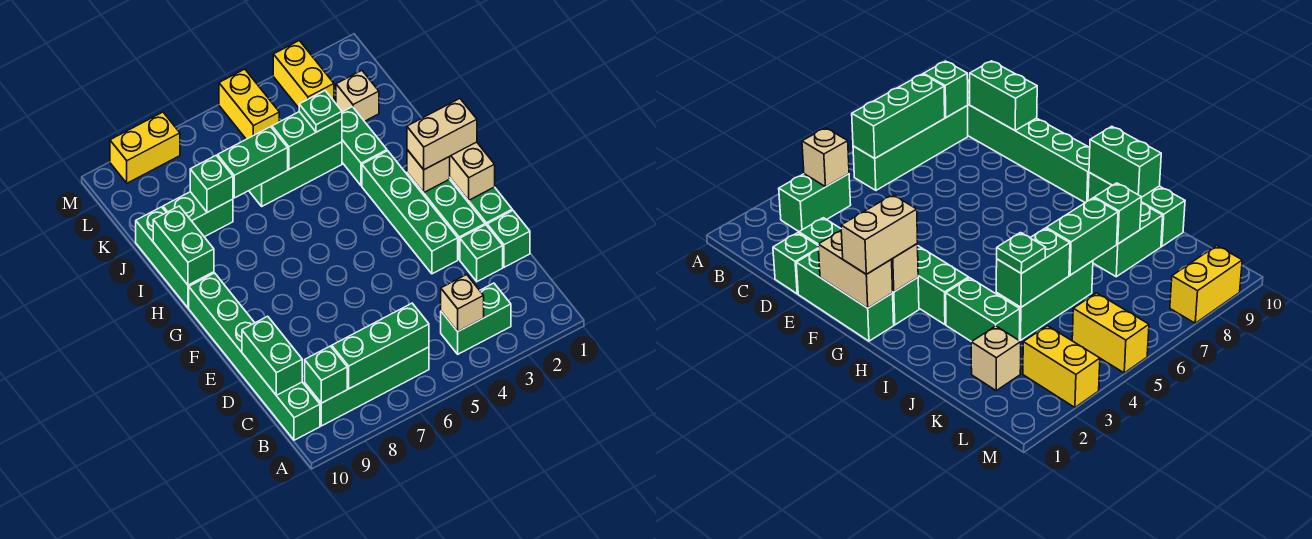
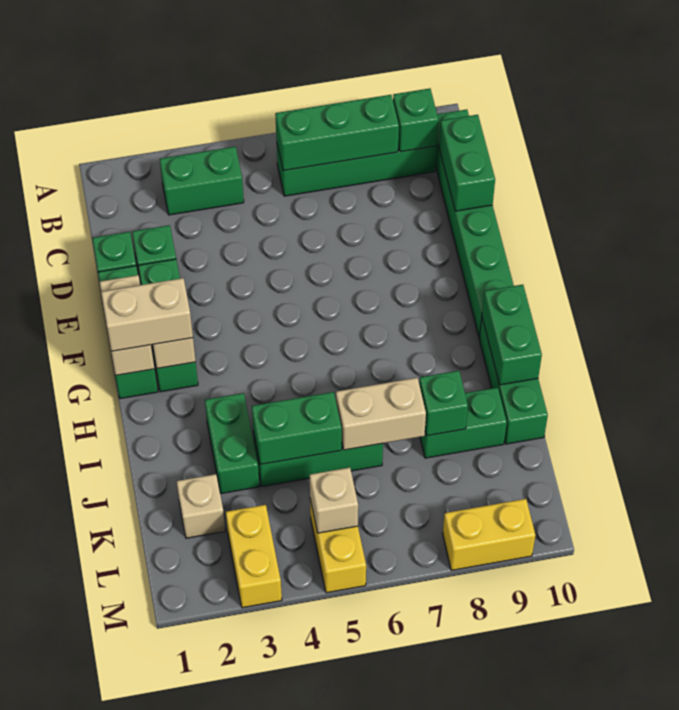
tan 1x1 brick [441,275,484,331] -> tan 1x1 brick moved to [310,468,358,533]
green 1x4 brick [362,151,458,274] -> none
green 1x1 plate [299,91,342,132] -> none
green 1x2 brick [218,127,288,198] -> tan 1x2 brick [336,378,426,450]

